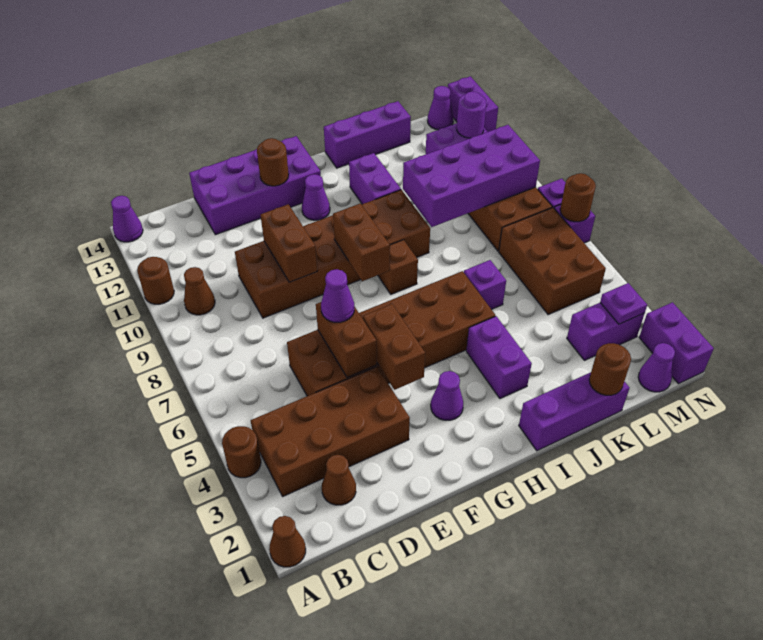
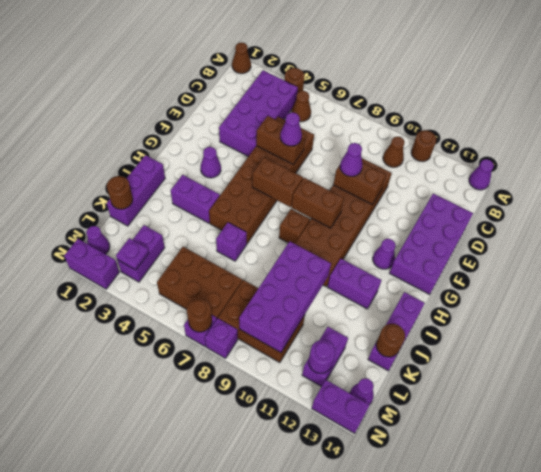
brown 2x4 brick [251,367,410,496] -> purple 2x4 brick [219,70,298,156]
brown 1x1 cone [322,455,356,505] -> brown 1x1 cone moved to [292,91,311,122]
none -> purple 1x1 cone [340,143,362,176]
brown 1x2 brick [363,304,425,390] -> brown 1x2 brick moved to [252,157,303,207]
brown 1x1 round brick [257,138,289,186] -> brown 1x1 round brick moved to [376,324,405,357]

